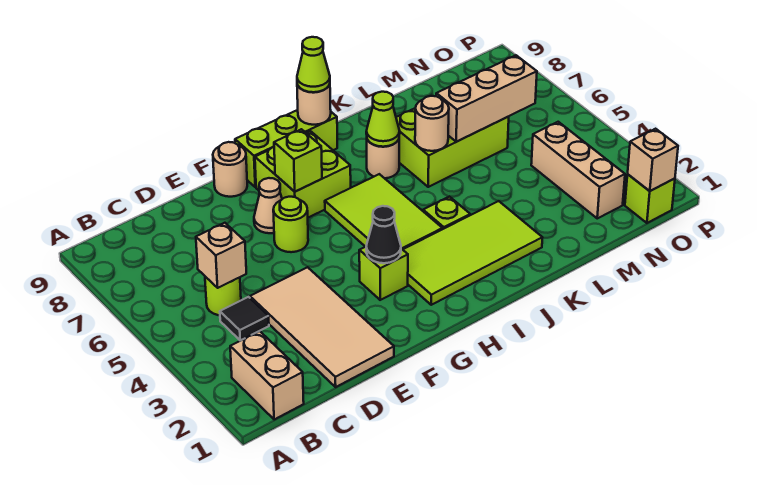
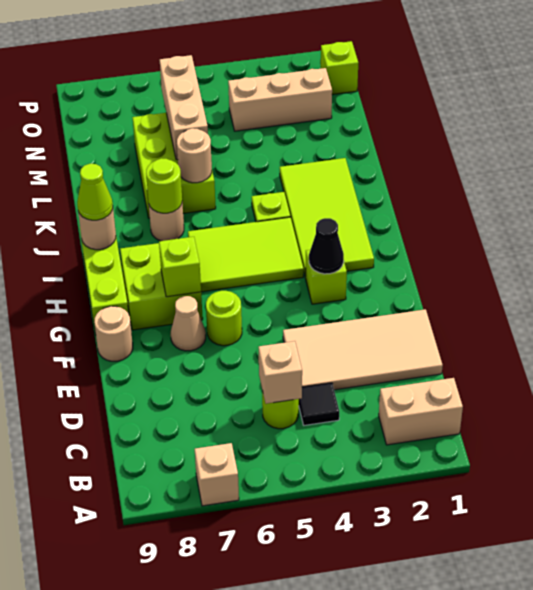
lime 1x1 cone [366,92,400,147] -> lime 1x1 round brick [146,158,182,213]
tan 1x1 brick [628,129,678,191] -> tan 1x1 brick moved to [195,443,239,506]

